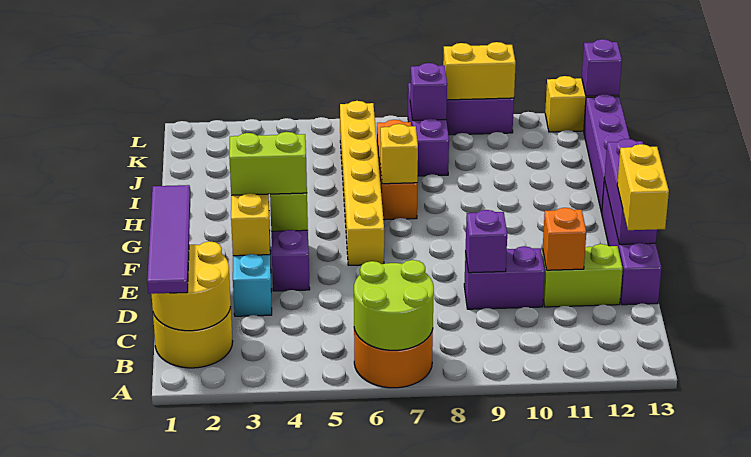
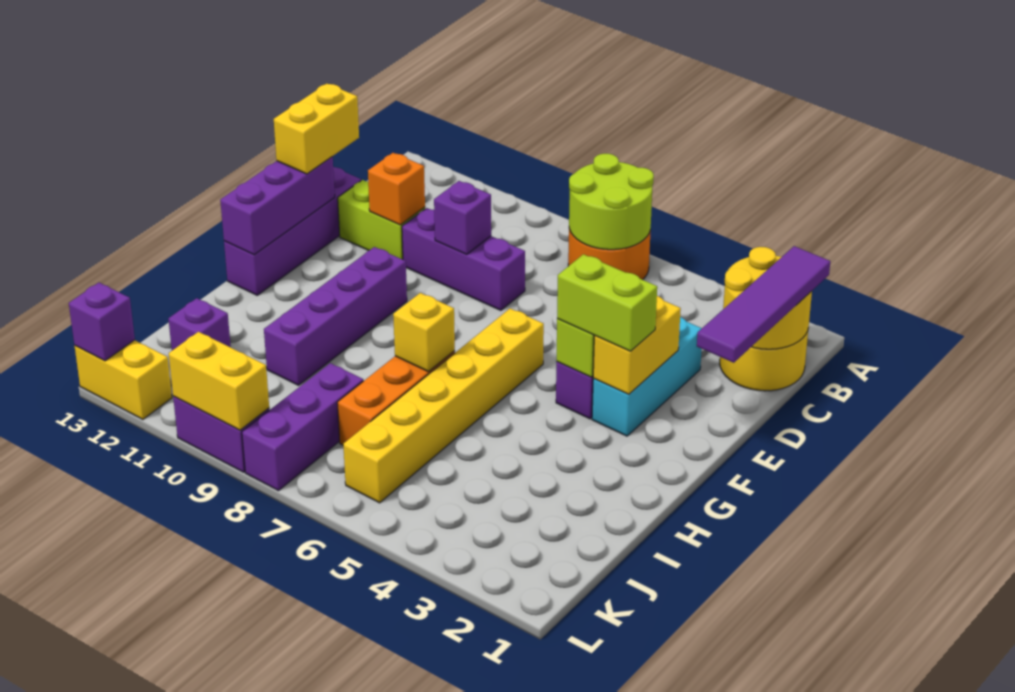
purple 1x2 brick [464,246,545,309] -> purple 1x3 brick [402,208,525,310]
purple 1x4 brick [584,94,630,213] -> purple 1x4 brick moved to [264,247,407,385]
purple 1x1 brick [410,63,447,120] -> purple 1x1 brick moved to [168,298,231,350]

